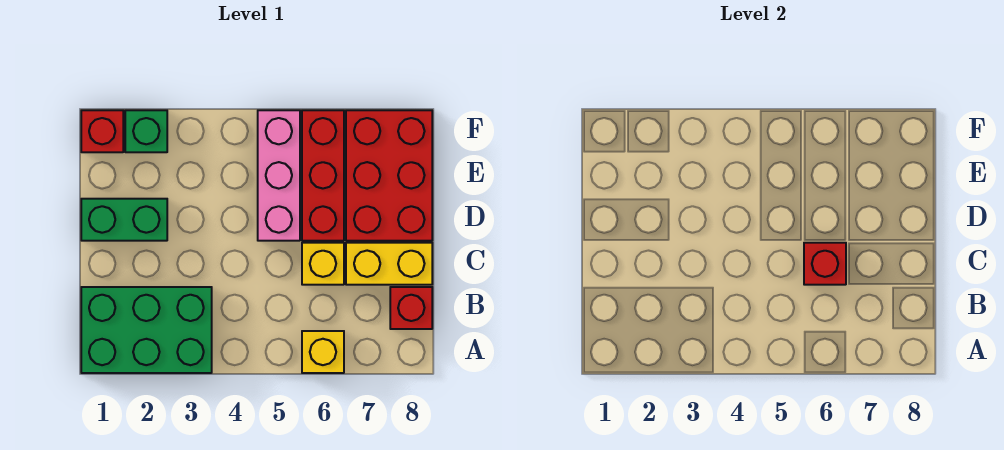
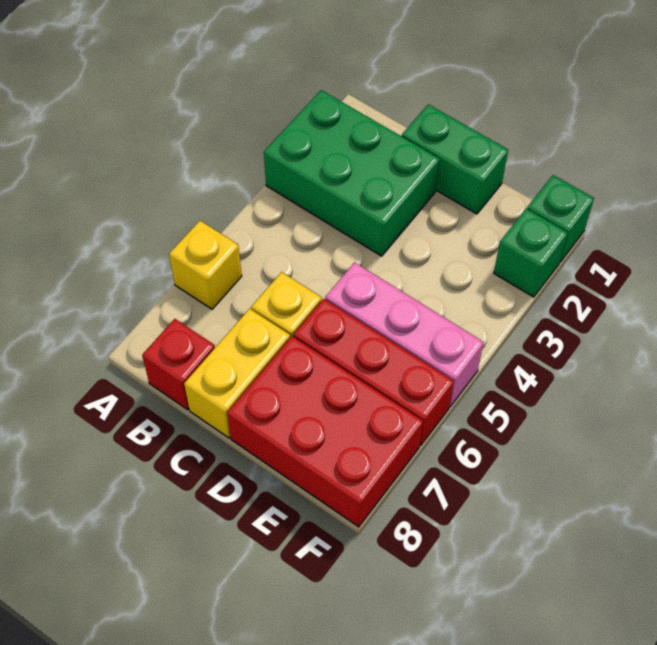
green 2x3 brick [81,287,212,373] -> green 2x3 brick turned to [264,90,439,256]
red 1x1 brick [804,243,846,285] -> none
green 1x2 brick [81,199,167,241] -> green 1x2 brick turned to [402,104,508,214]
red 1x1 brick [81,110,123,152] -> green 1x1 brick [527,175,594,263]

